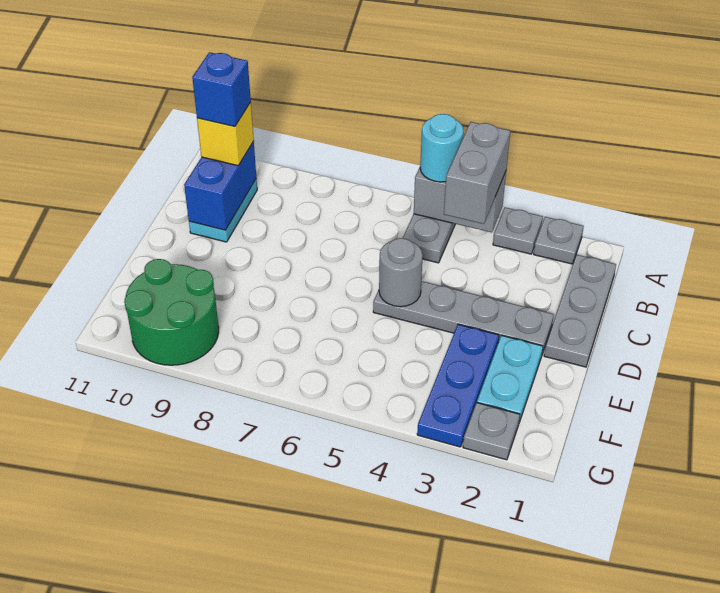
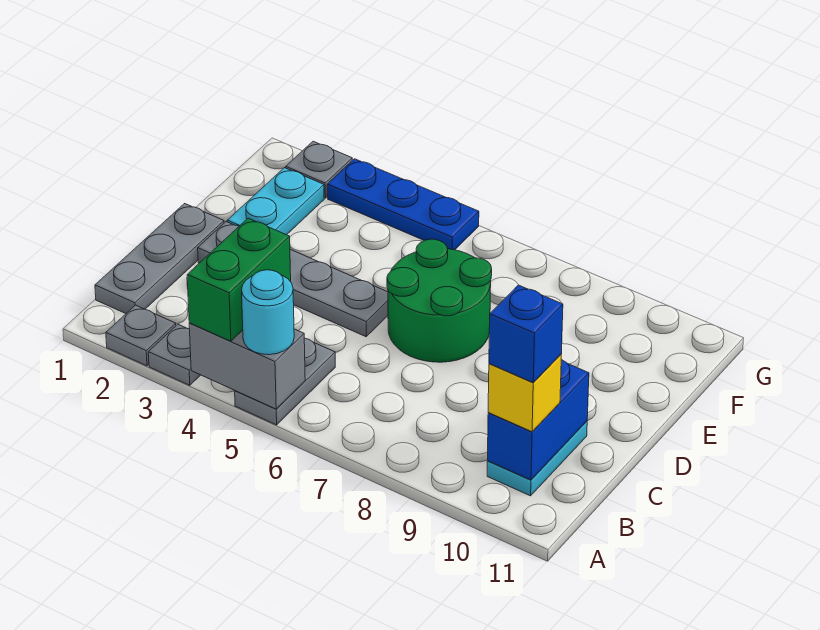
grey 1x2 brick [444,122,510,224] -> green 1x2 brick [187,218,291,341]
grey 1x1 round brick [379,238,423,307] -> none
blue 1x3 plate [417,324,499,447] -> blue 1x3 plate turned to [327,159,479,250]
green 2x2 round brick [124,259,219,365] -> green 2x2 round brick moved to [387,239,492,362]

